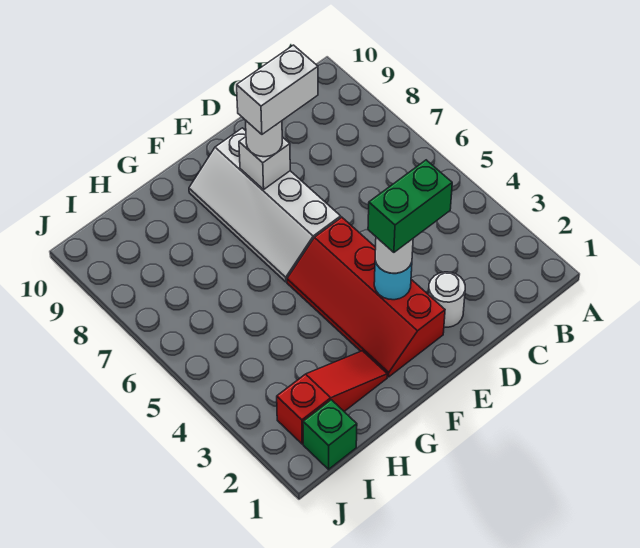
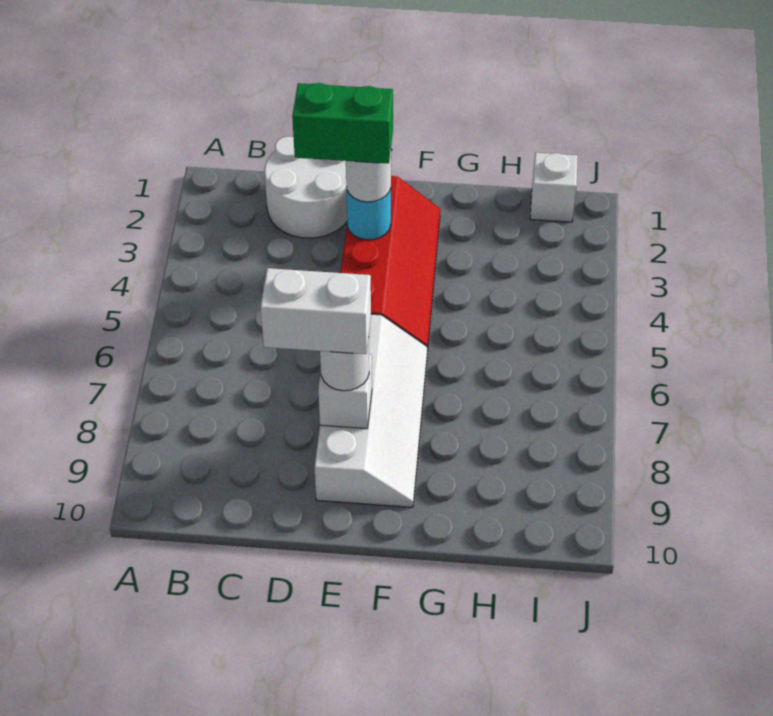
white 1x1 round brick [428,272,465,327] -> white 2x2 round brick [265,136,347,238]
red 1x3 slope [277,351,387,444] -> none
green 1x1 brick [303,400,357,469] -> white 1x1 brick [530,153,578,222]

